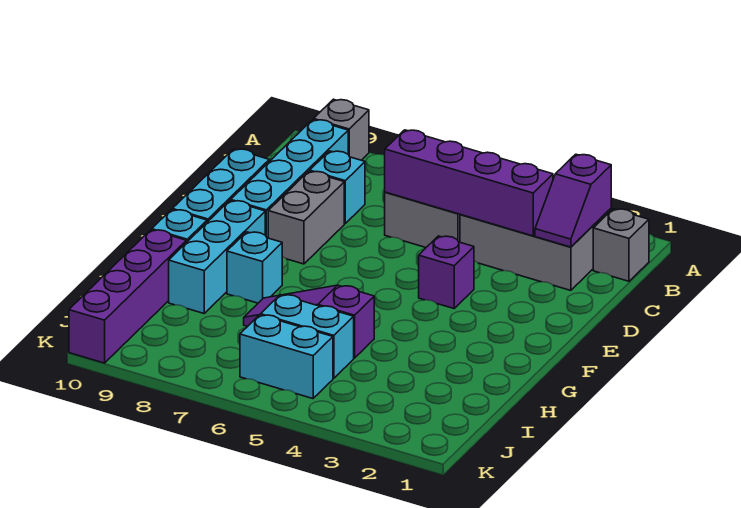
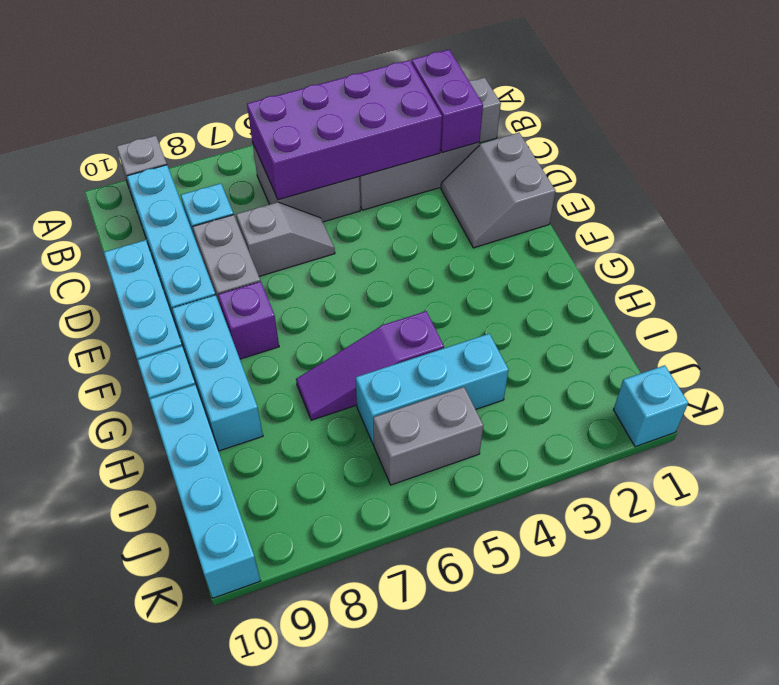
purple 1x2 slope [535,154,611,247] -> purple 1x2 brick [412,50,483,153]
purple 1x4 brick [385,130,553,236] -> purple 2x4 brick [247,60,442,200]
none -> grey 2x2 slope [441,133,556,248]
none -> grey 1x2 slope [236,202,335,276]
purple 1x1 brick [419,236,474,309] -> purple 1x1 brick moved to [218,281,279,359]
cyan 1x1 brick [227,232,282,303] -> cyan 1x1 brick moved to [613,365,688,447]
purple 1x4 brick [69,230,186,363] -> cyan 1x4 brick [149,384,261,598]
cyan 1x2 brick [261,295,354,378] -> cyan 1x3 brick [356,334,509,444]
cyan 1x2 brick [240,315,333,399] -> grey 1x2 brick [373,387,483,485]

